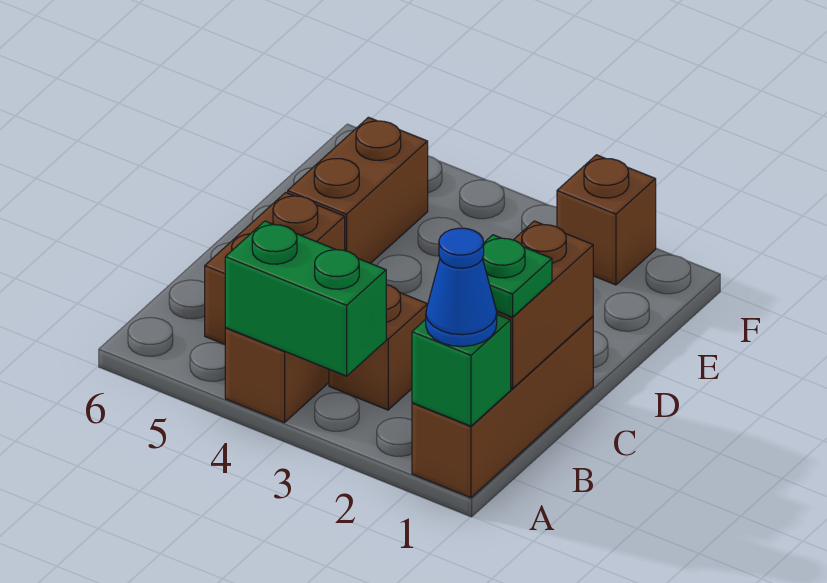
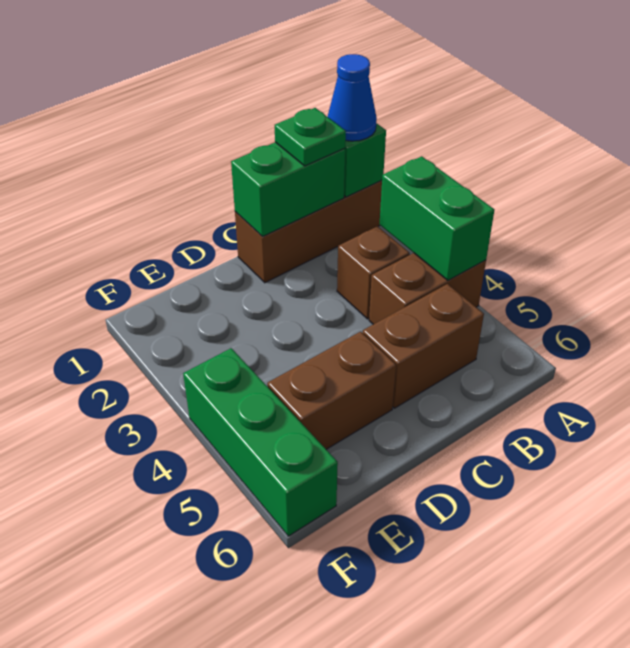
brown 1x2 brick [497,221,593,389] -> green 1x2 brick [231,142,345,237]
brown 1x1 brick [557,155,656,285] -> none
none -> green 1x3 brick [183,348,338,536]

